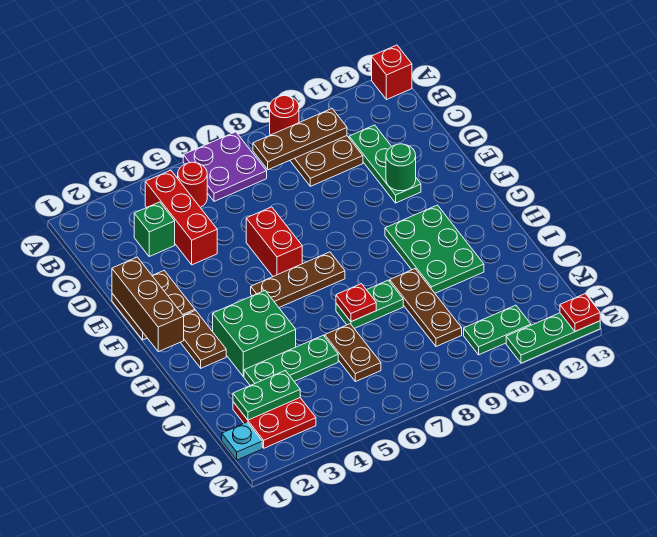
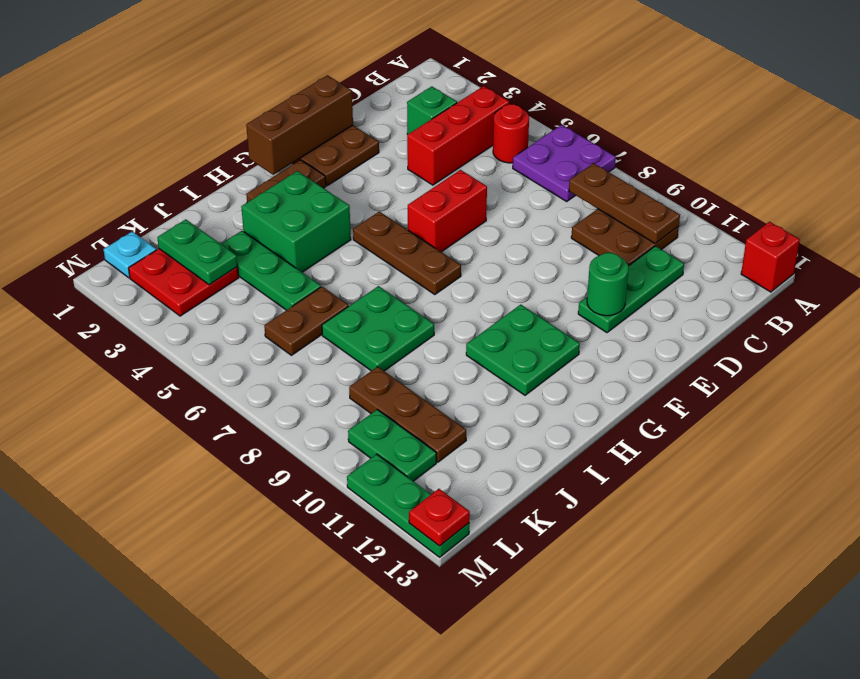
red 1x1 round brick [270,95,299,135] -> none
green 2x3 plate [385,205,484,293] -> green 2x2 plate [466,305,580,395]
green 1x2 plate [336,280,403,328] -> green 2x2 plate [322,286,434,371]
red 1x1 plate [336,284,376,322] -> none
brown 1x3 plate [390,269,462,346] -> brown 1x3 plate turned to [349,367,466,462]

